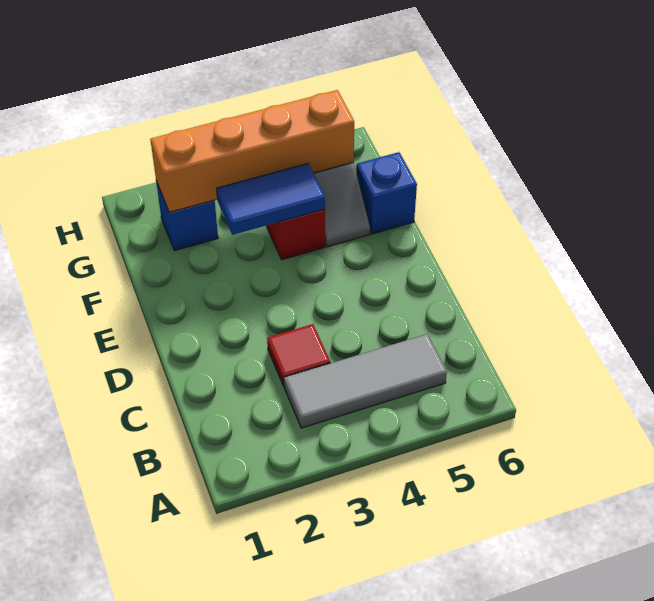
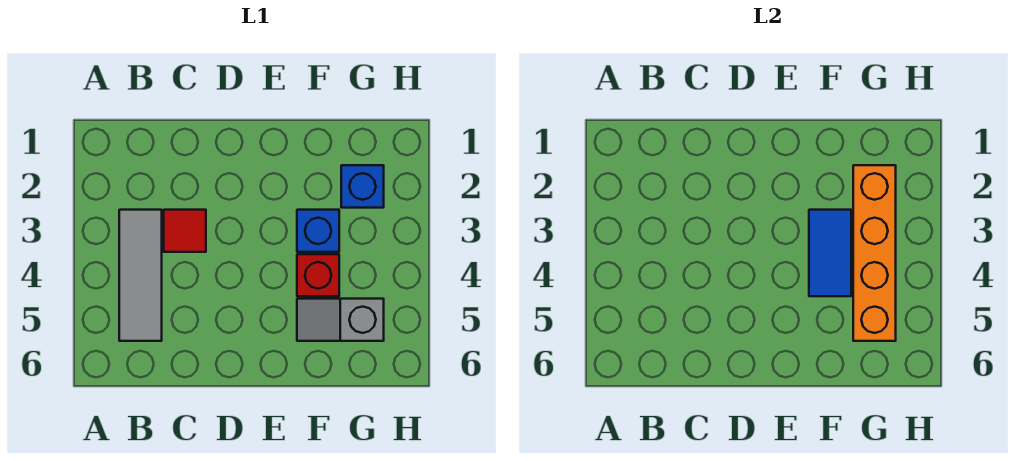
blue 1x1 brick [356,152,417,234] -> blue 1x1 brick moved to [297,210,339,252]

